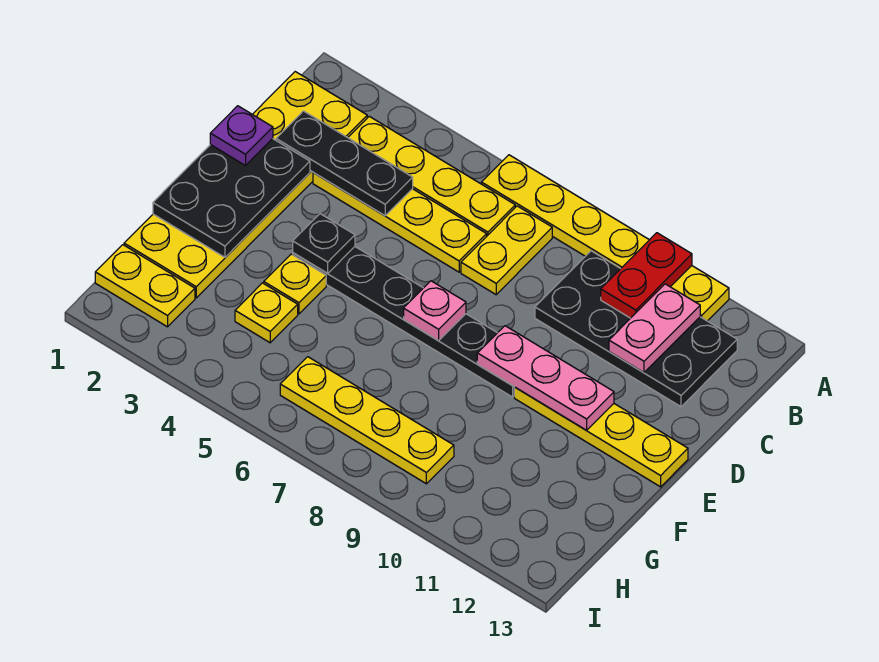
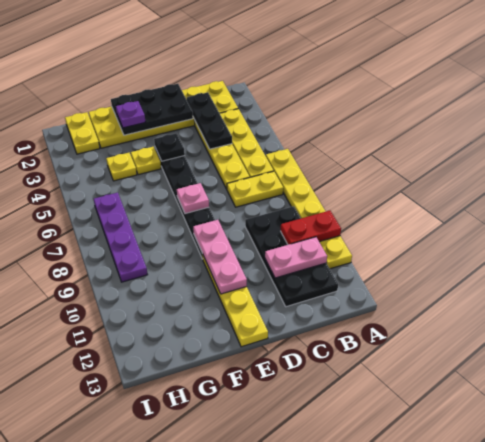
purple 1x1 plate [210,106,273,166] -> purple 1x1 plate moved to [116,101,145,128]
yellow 1x4 plate [280,357,454,484] -> purple 1x4 plate [94,192,148,282]

